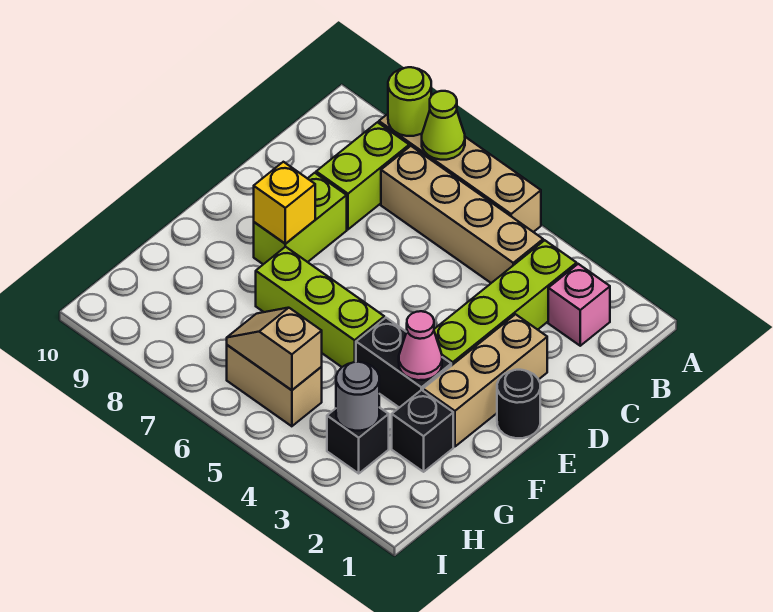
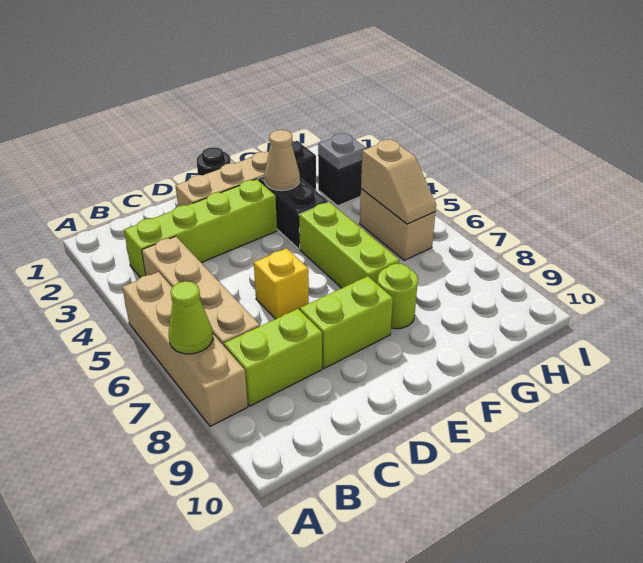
lime 1x1 round brick [388,67,431,136] -> lime 1x1 round brick moved to [377,264,418,329]
pink 1x1 brick [548,264,610,346] -> none
yellow 1x1 brick [254,162,315,244] -> yellow 1x1 brick moved to [254,248,309,319]
pink 1x1 cone [399,311,442,380] -> tan 1x1 cone [264,130,300,191]
grey 1x1 round brick [336,362,379,431] -> grey 1x1 plate [318,133,366,170]

